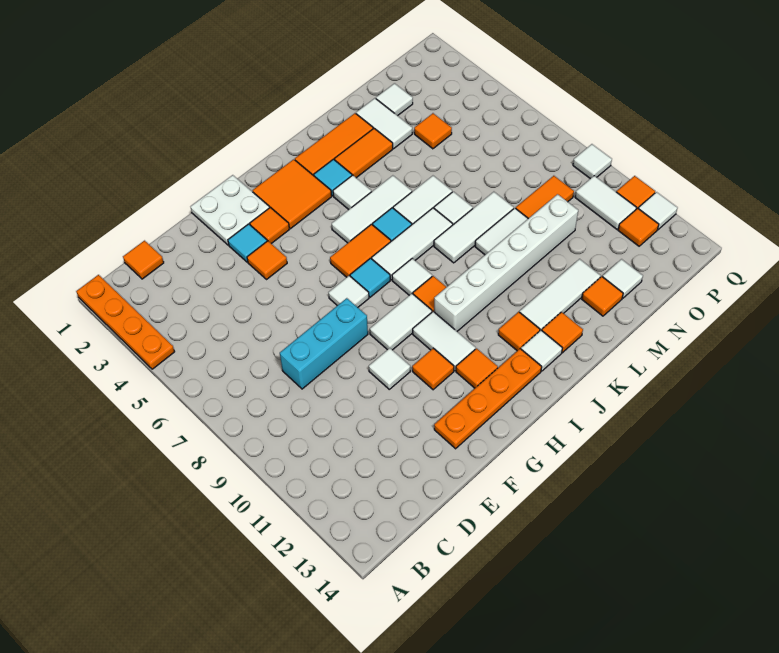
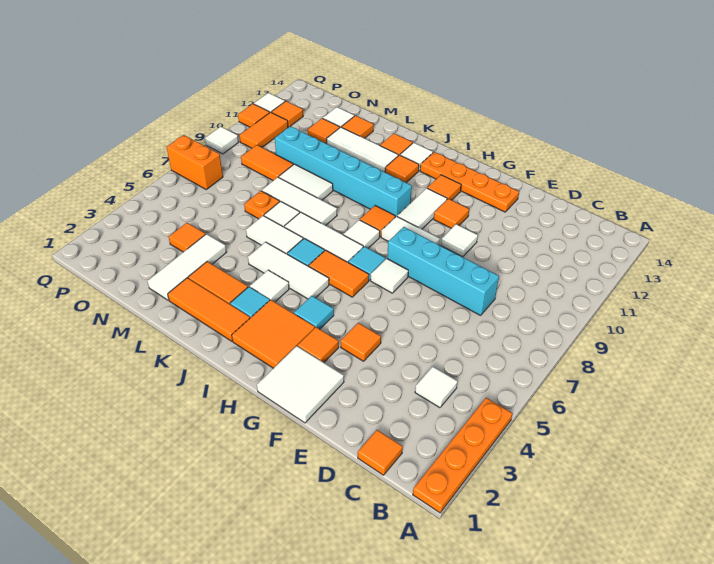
cyan 1x3 brick [280,298,368,389] -> cyan 1x4 brick [387,227,499,315]
white 2x2 plate [191,175,270,245] -> white 2x2 tile [257,346,344,423]
cyan 1x1 tile [228,224,267,262] -> cyan 1x1 tile moved to [294,296,334,329]
white 1x6 brick [434,194,578,331] -> cyan 1x6 brick [275,126,412,217]
white 1x2 tile [356,98,412,149] -> white 1x3 tile [147,234,226,300]
none -> orange 1x1 plate [244,191,280,219]
white 1x1 tile [376,83,413,116] -> white 1x1 tile moved to [415,366,458,408]
none -> orange 1x1 tile [308,118,340,144]
none -> orange 1x2 brick [167,135,223,189]
white 1x2 tile [575,176,636,229] -> orange 1x2 tile [239,112,288,148]

